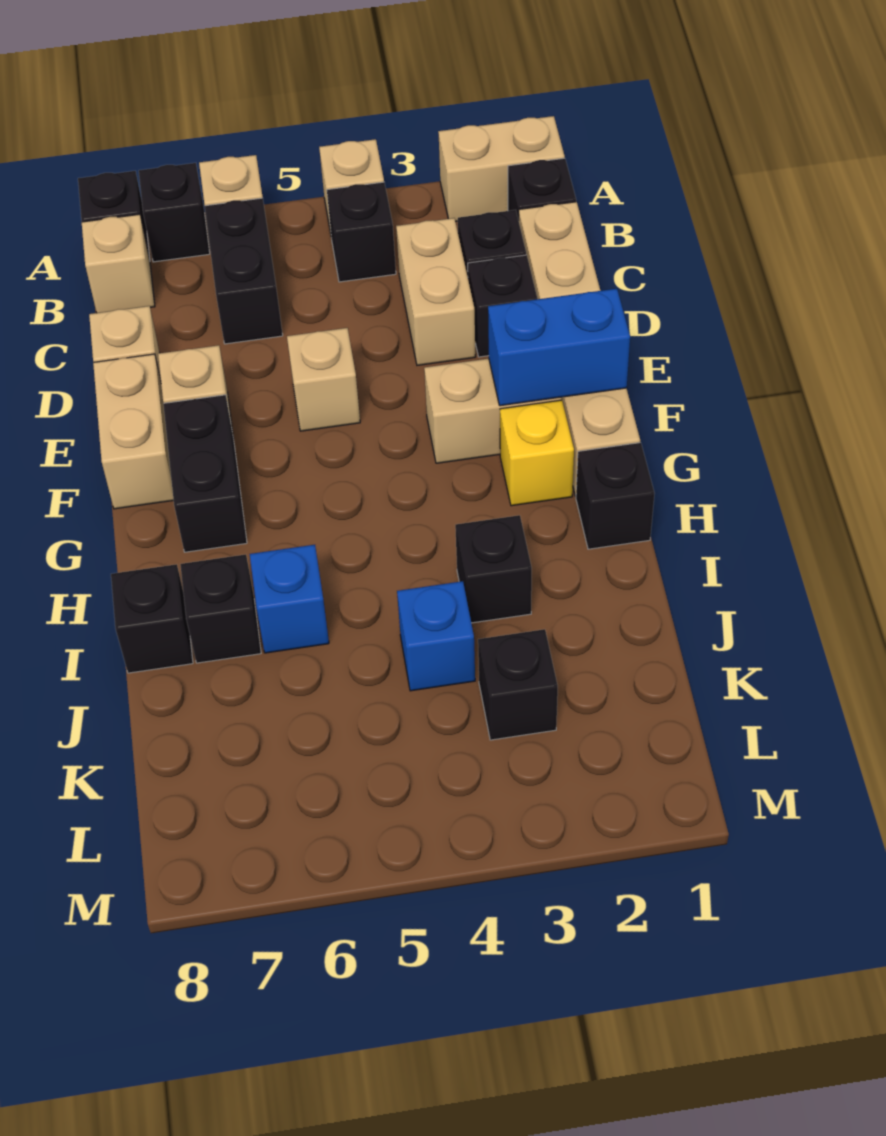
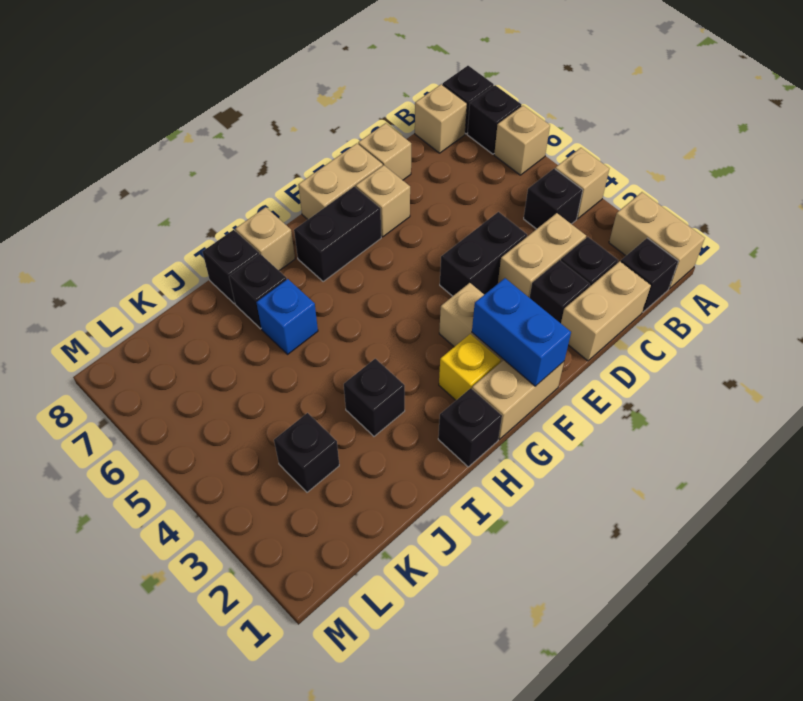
black 1x2 brick [205,198,283,344] -> black 1x2 brick moved to [440,212,527,296]
tan 1x1 brick [287,328,360,431] -> tan 1x1 brick moved to [235,207,295,271]
blue 1x1 brick [397,581,475,691] -> none

